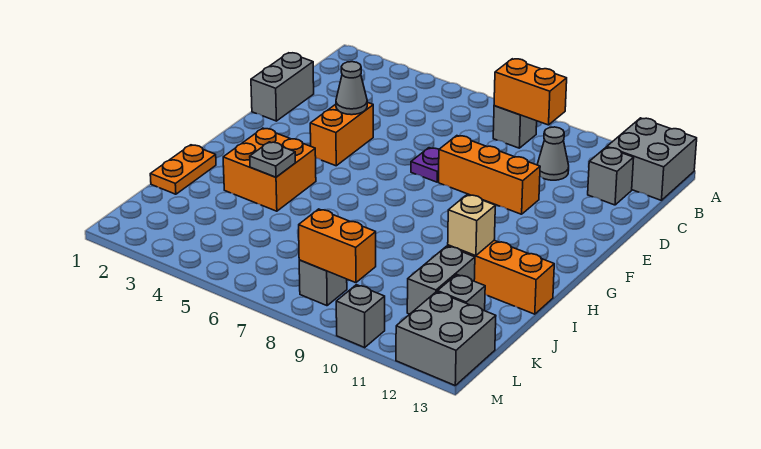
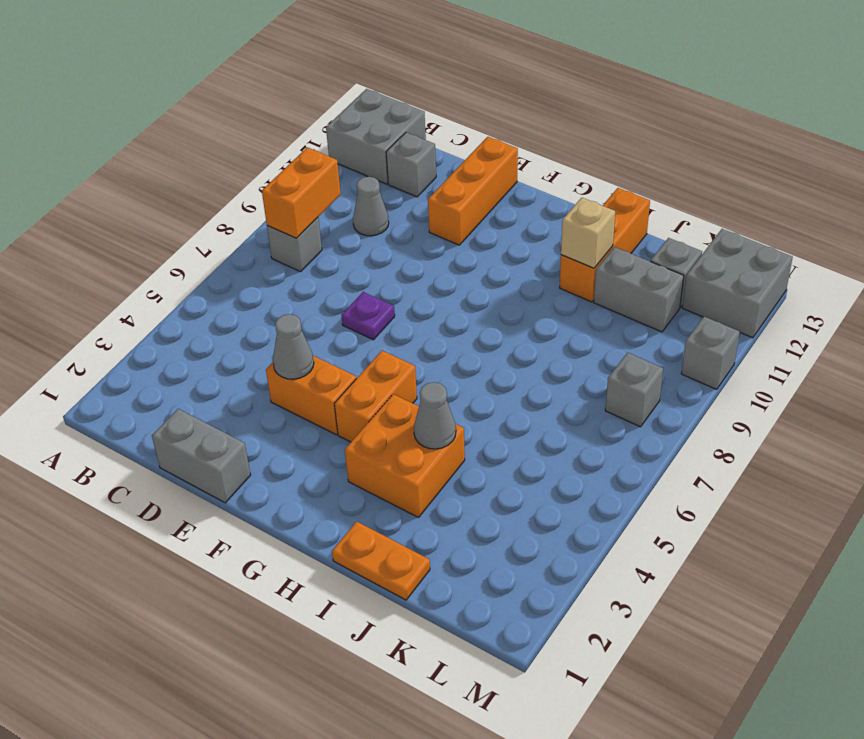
orange 1x3 brick [439,136,540,214] -> orange 1x3 brick moved to [428,137,518,245]
grey 1x1 plate [250,142,295,177] -> grey 1x1 cone [414,382,456,449]
orange 1x2 brick [299,209,376,283] -> orange 1x2 brick moved to [335,351,417,442]

